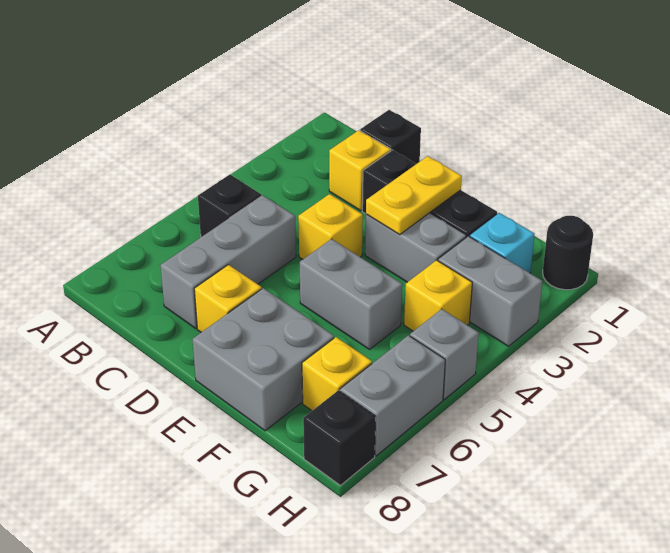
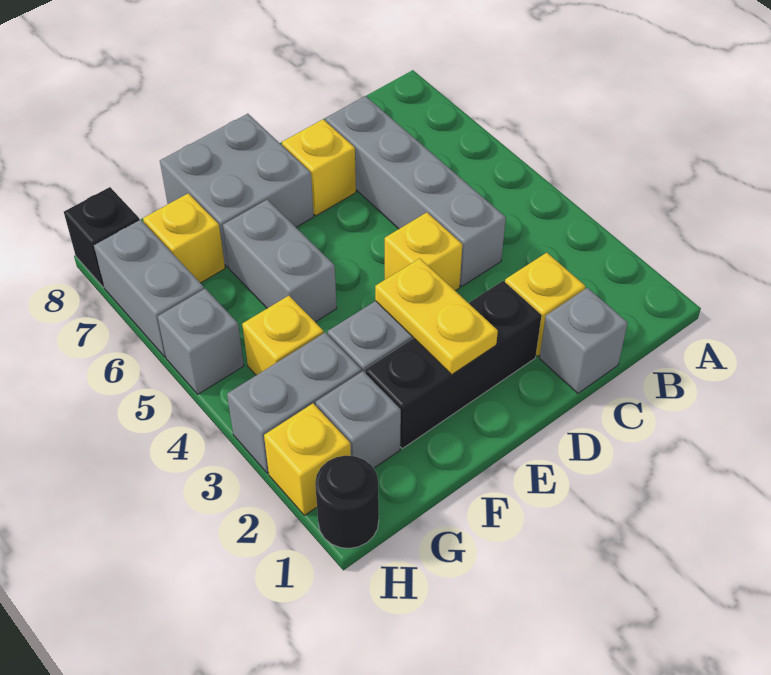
black 1x1 brick [198,175,261,237] -> none
black 1x1 brick [360,110,421,164] -> grey 1x1 brick [539,288,628,394]
grey 1x3 brick [160,196,296,328] -> grey 1x4 brick [325,96,506,286]
grey 1x2 brick [300,239,402,349] -> grey 1x2 brick turned to [223,200,337,322]
cyan 1x1 brick [470,213,534,273] -> grey 1x1 brick [316,371,401,468]
none -> yellow 1x1 brick [264,404,351,515]

